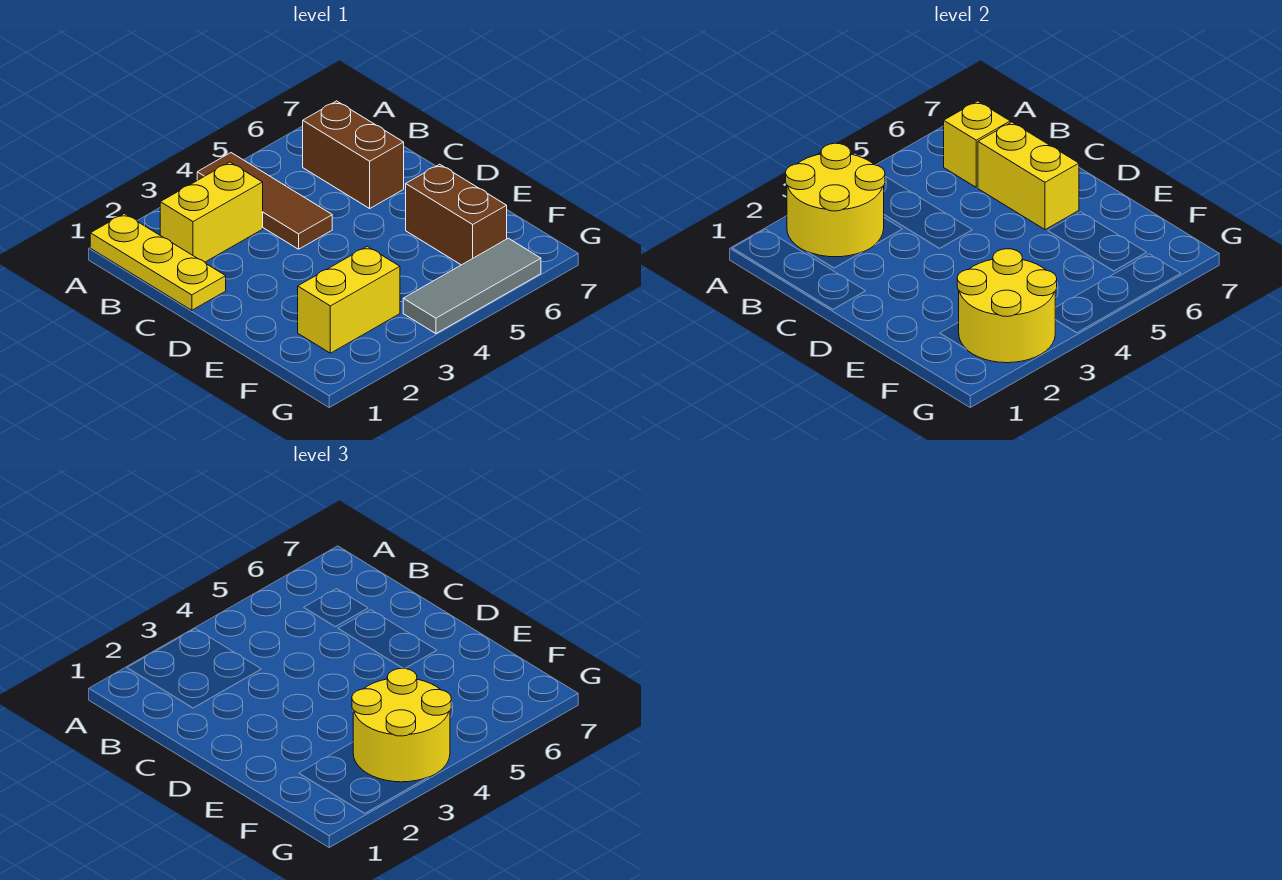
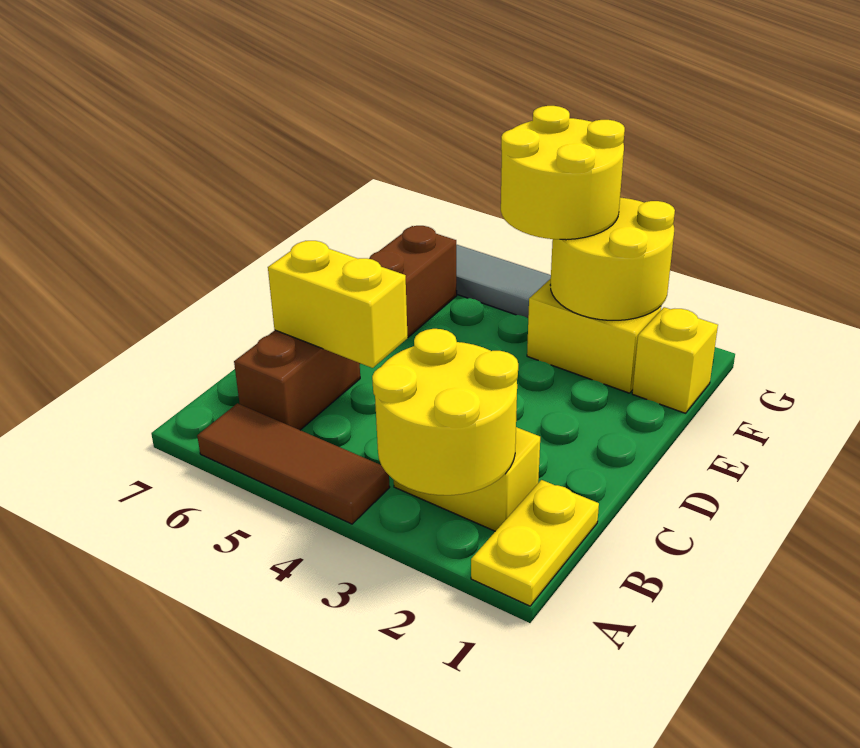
yellow 1x3 plate [90,214,226,310] -> yellow 1x2 plate [471,480,599,606]
brown 1x3 tile [197,153,332,249] -> brown 1x3 tile turned to [197,403,390,524]
yellow 1x1 brick [944,101,1010,187] -> yellow 1x1 brick moved to [632,307,718,413]
yellow 1x2 brick [978,122,1079,230] -> yellow 1x2 brick turned to [268,241,408,368]

